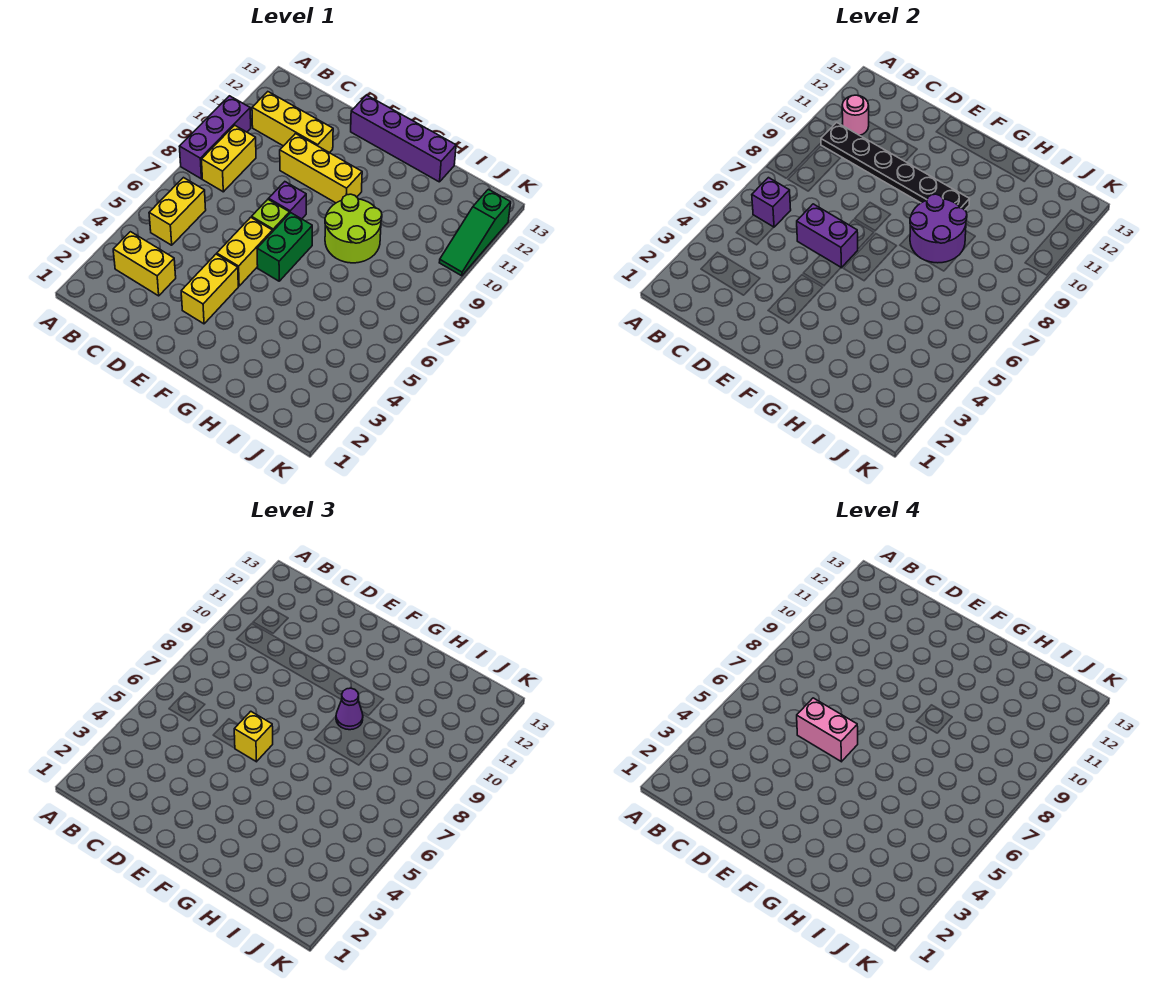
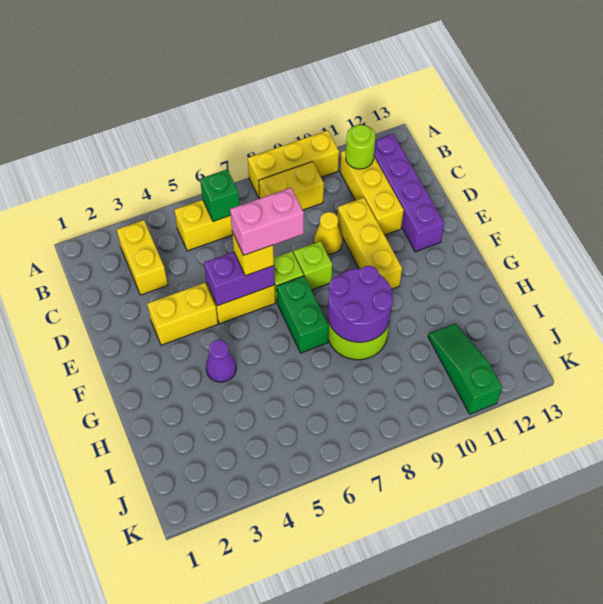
purple 1x3 brick [179,96,251,179] -> yellow 1x3 brick [248,130,339,198]
purple 1x1 brick [752,178,791,227] -> green 1x1 brick [200,169,239,222]
black 1x6 plate [821,122,969,210] -> none
pink 1x1 round brick [842,95,869,135] -> lime 1x1 round brick [346,125,375,169]
purple 1x2 brick [797,204,858,268] -> purple 1x2 brick turned to [204,252,275,306]
pink 1x2 brick [797,698,858,762] -> pink 1x2 brick turned to [230,188,304,255]
none -> yellow 1x1 cone [314,212,342,254]
purple 1x1 brick [269,182,306,219] -> lime 1x1 brick [294,241,332,290]
purple 1x4 brick [351,95,456,182] -> purple 1x4 brick moved to [374,134,444,252]
green 1x2 brick [257,213,312,281] -> green 1x2 brick turned to [277,276,329,353]
purple 1x1 cone [336,688,363,730] -> purple 1x1 cone moved to [206,340,236,382]
green 1x3 slope [439,189,511,276] -> green 1x3 slope turned to [428,324,502,414]

